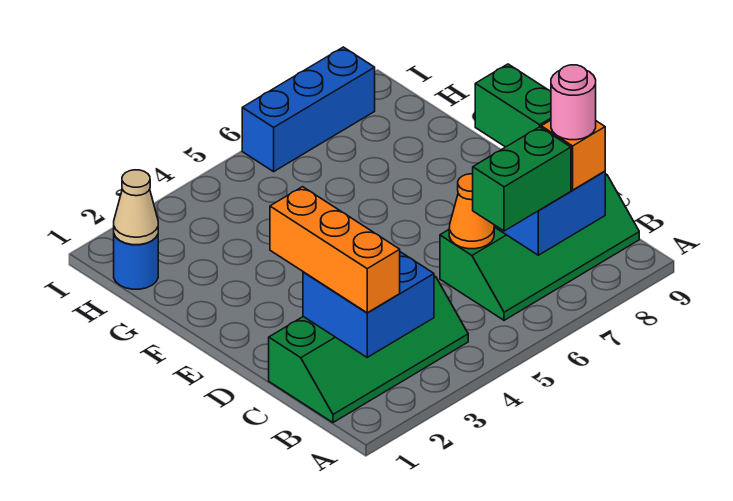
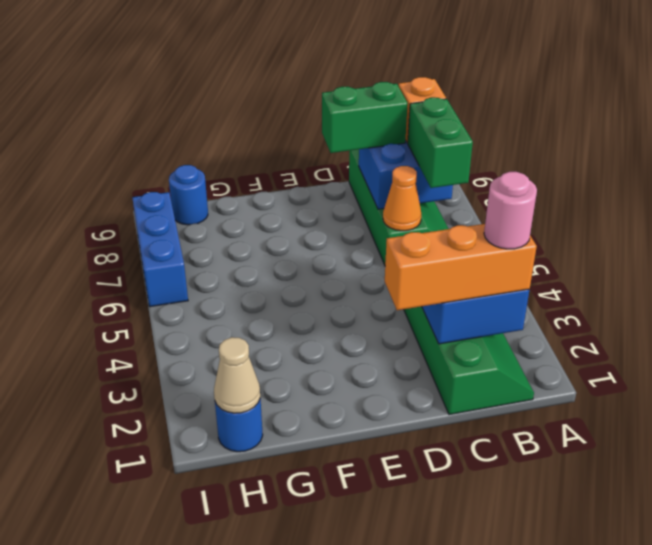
pink 1x1 round brick [551,65,596,140] -> pink 1x1 round brick moved to [484,172,537,249]
none -> blue 1x1 round brick [169,165,208,225]

